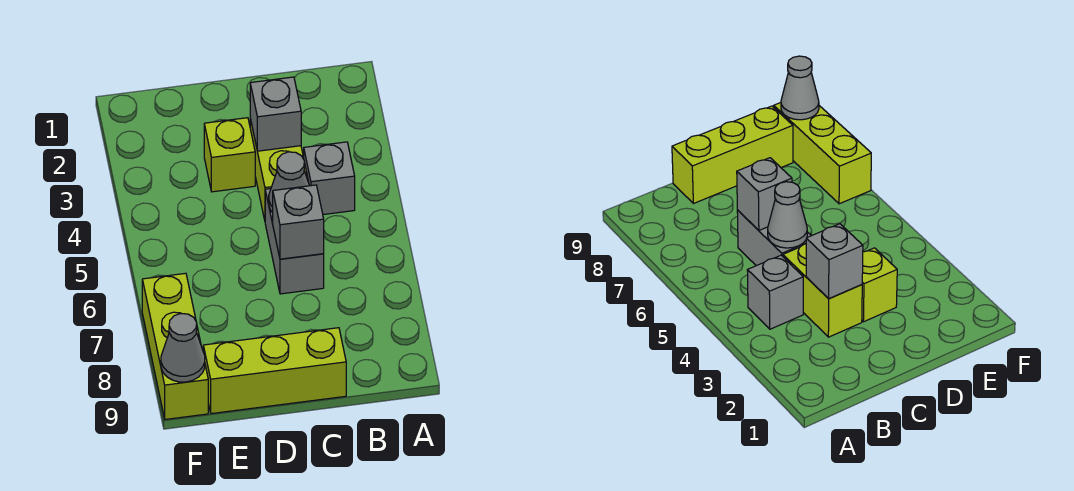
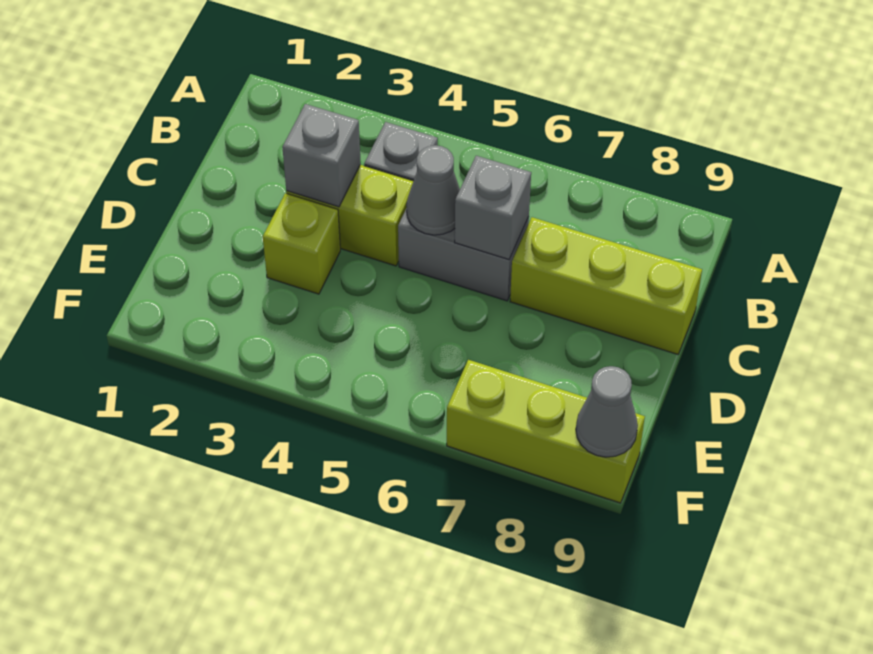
lime 1x3 brick [203,328,346,414] -> lime 1x3 brick turned to [510,217,702,354]

